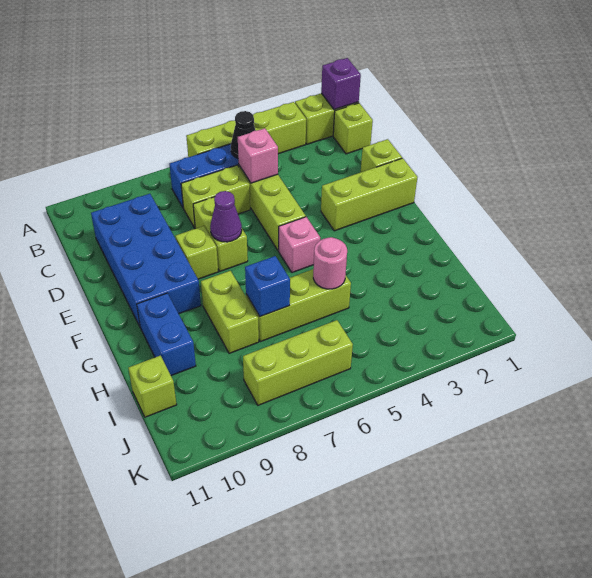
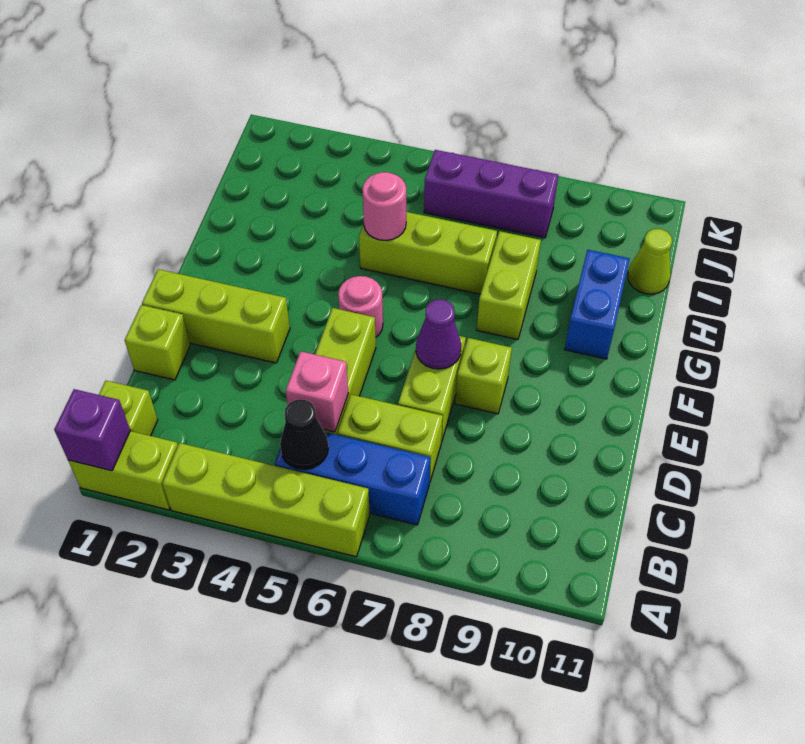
blue 2x4 brick [91,194,201,326] -> none
pink 1x1 brick [279,217,320,273] -> pink 1x1 round brick [338,276,383,337]
blue 1x1 brick [245,256,290,317] -> none
lime 1x1 brick [128,356,177,417] -> lime 1x1 cone [628,229,672,294]
lime 1x3 brick [243,320,353,405] -> purple 1x3 brick [424,150,558,238]

